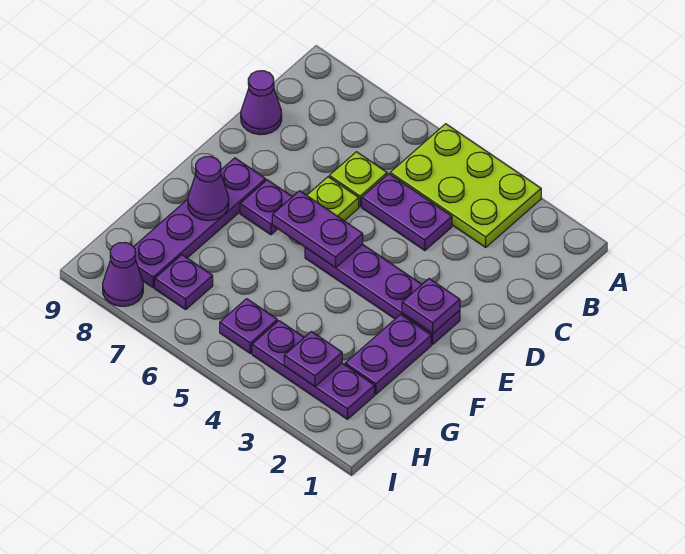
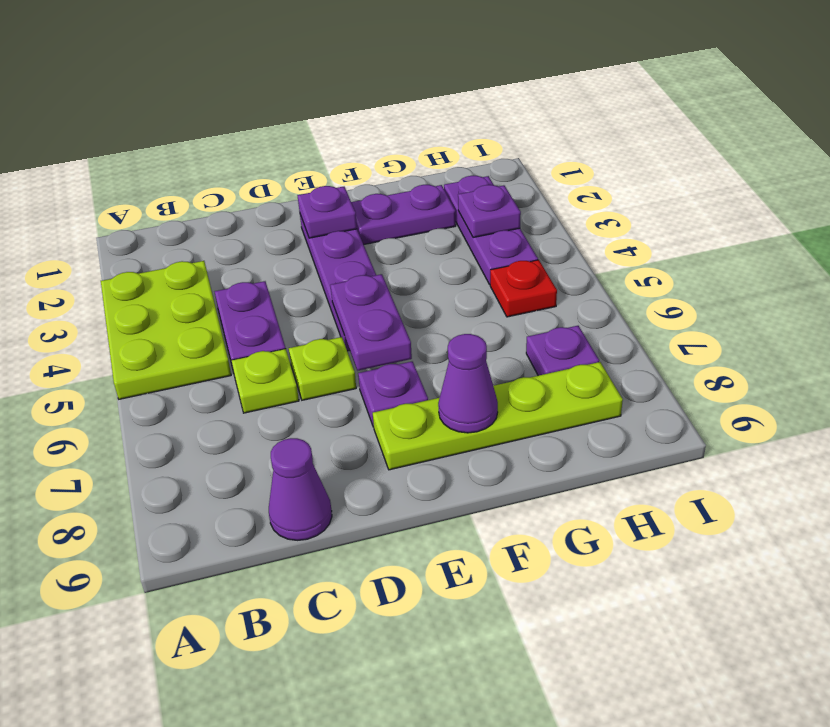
purple 1x4 plate [134,158,266,288] -> lime 1x4 plate [373,362,623,470]
purple 1x1 plate [220,299,277,353] -> red 1x1 plate [490,260,557,317]
purple 1x1 cone [103,242,143,306] -> none

